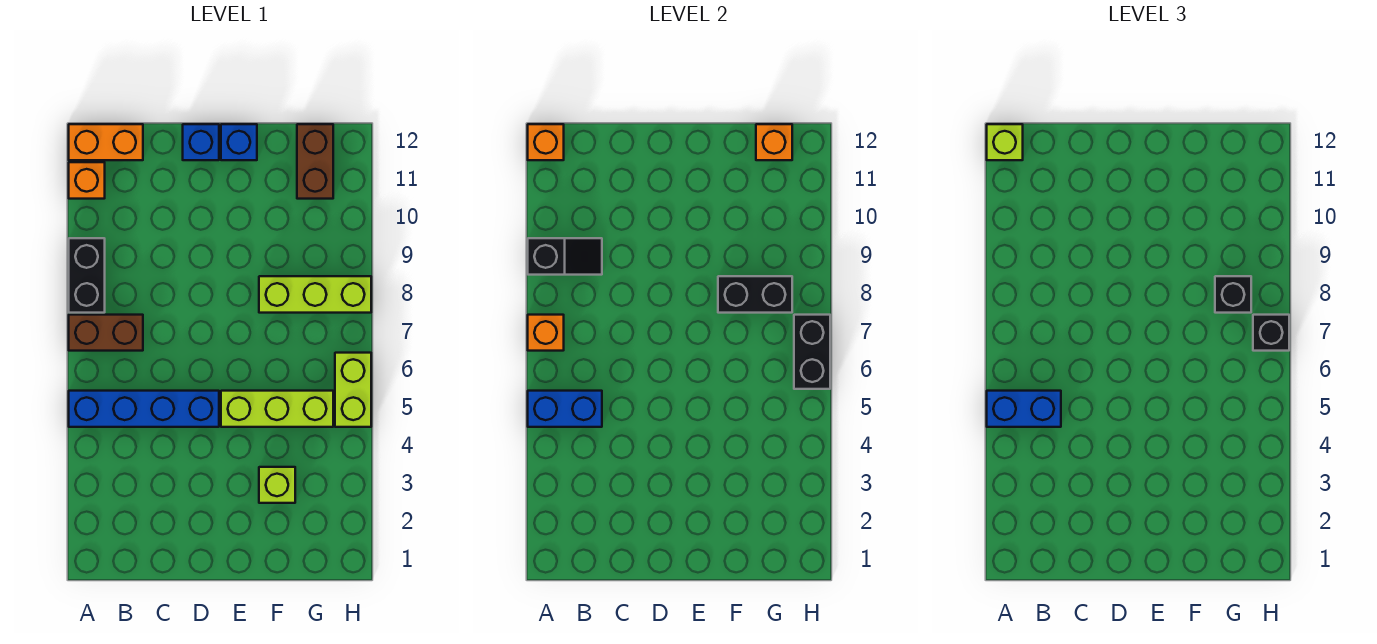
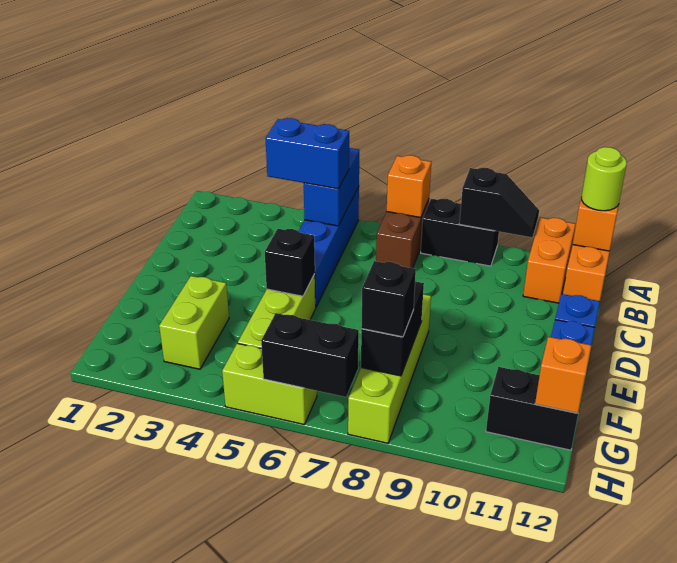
blue 1x2 brick [987,391,1061,427] -> blue 1x2 brick turned to [265,118,349,189]
black 1x2 slope [528,238,602,275] -> black 1x2 slope turned to [459,168,539,237]
orange 1x1 brick [69,162,105,199] -> orange 1x2 brick [523,218,576,303]
lime 1x1 brick [987,124,1023,160] -> lime 1x1 round brick [581,147,627,211]
lime 1x1 brick [259,467,295,503] -> lime 1x2 brick [159,276,229,369]
lime 1x3 brick [259,276,371,313] -> lime 1x4 brick [348,294,431,443]
brown 1x2 brick [297,124,333,199] -> black 1x2 brick [486,367,578,450]
black 1x1 brick [1253,315,1289,351] -> black 1x1 brick moved to [265,229,315,296]

